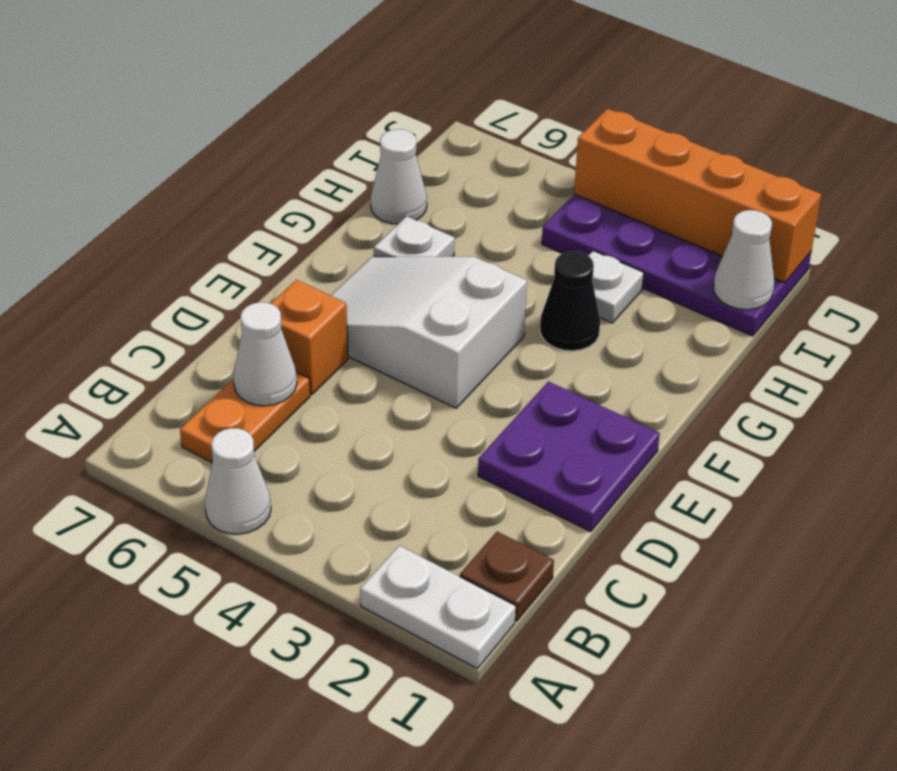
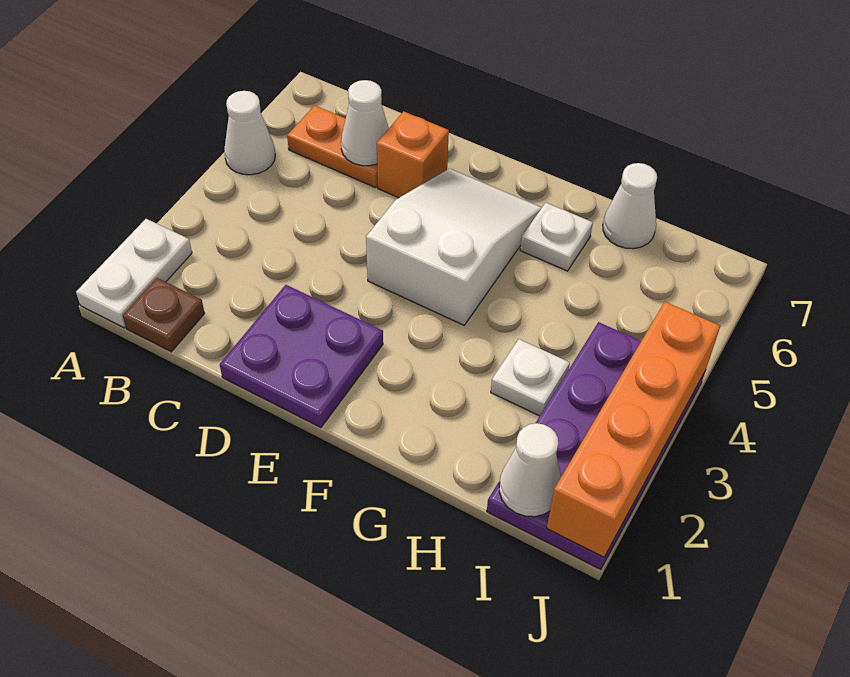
black 1x1 cone [540,251,600,351] -> none

